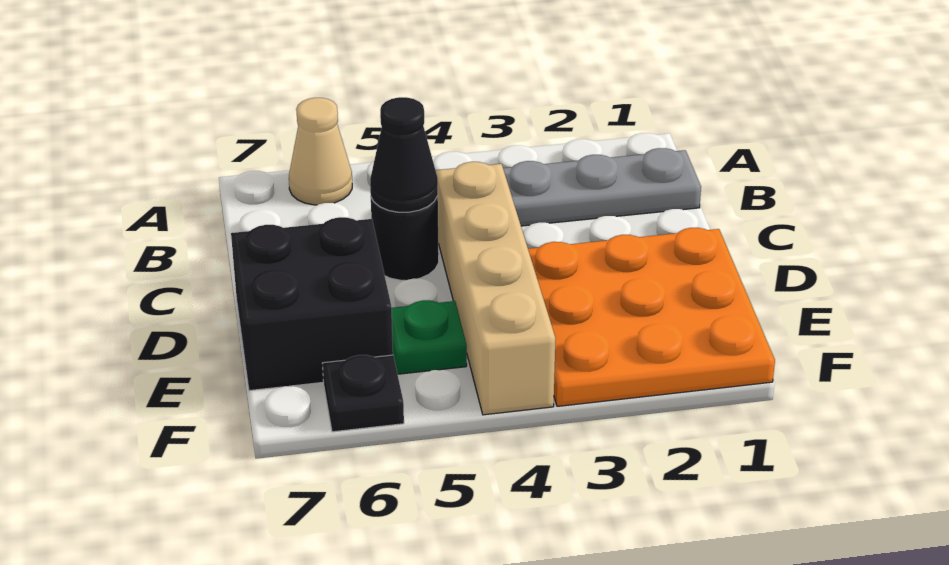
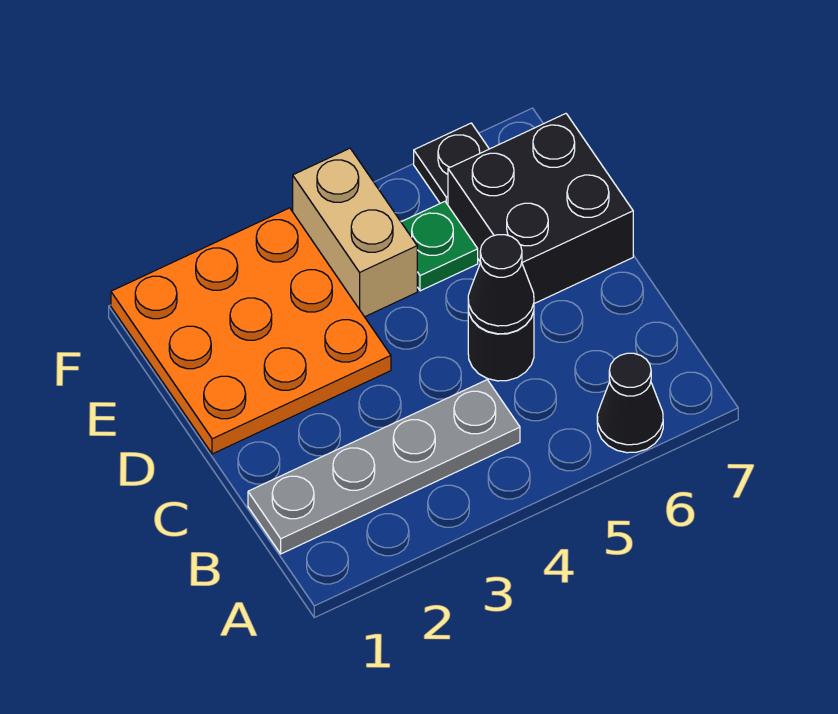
tan 1x1 cone [289,98,352,205] -> black 1x1 cone [597,353,663,453]
tan 1x4 brick [436,162,556,415] -> tan 1x2 brick [293,148,417,317]

